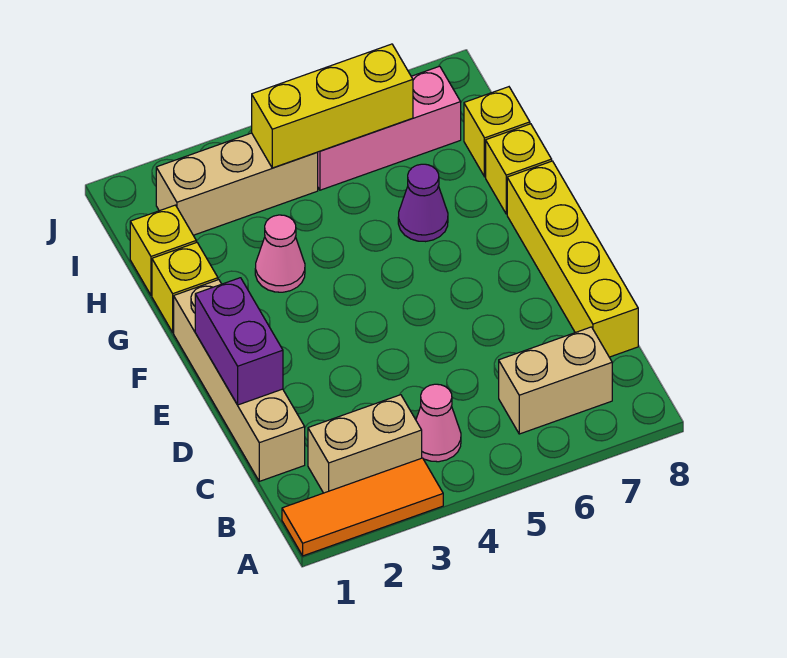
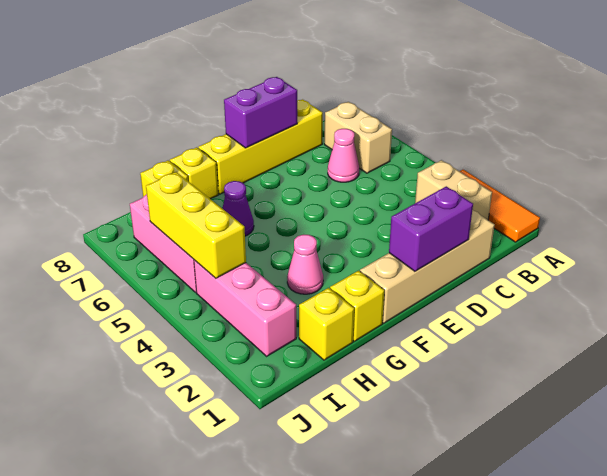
pink 1x1 cone [416,384,461,462] -> pink 1x1 cone moved to [328,129,359,182]
none -> purple 1x2 brick [224,77,297,148]
tan 1x3 brick [156,133,318,235] -> pink 1x3 brick [194,260,296,356]

